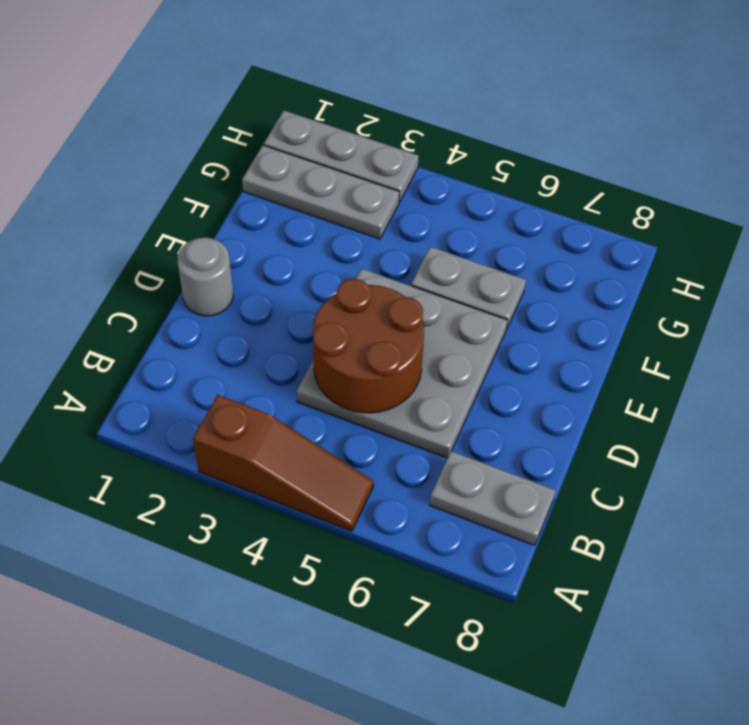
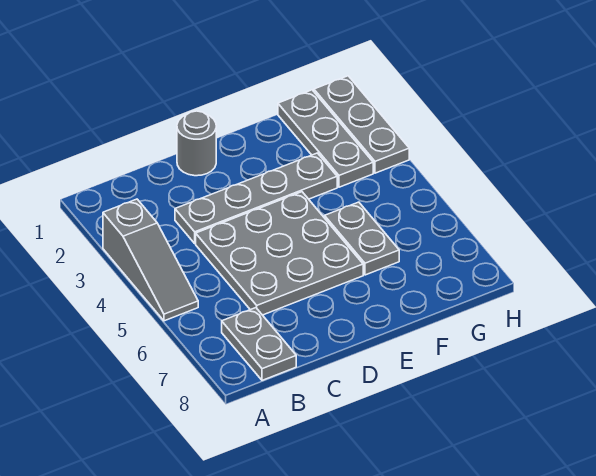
brown 1x3 slope [193,395,374,531] -> grey 1x3 slope [103,199,198,321]
none -> grey 1x4 plate [175,153,337,243]
brown 2x2 round brick [313,279,424,413] -> none

